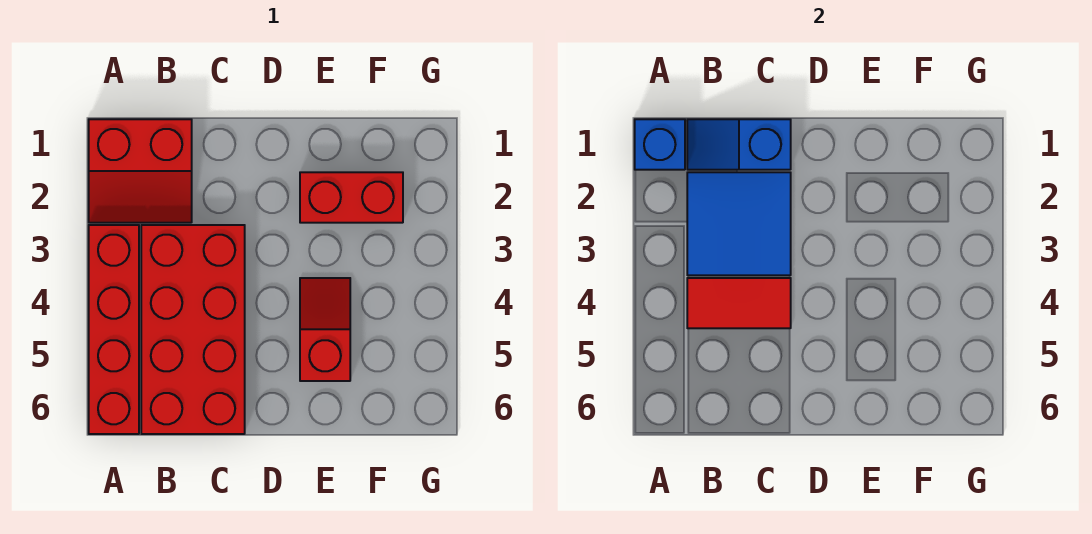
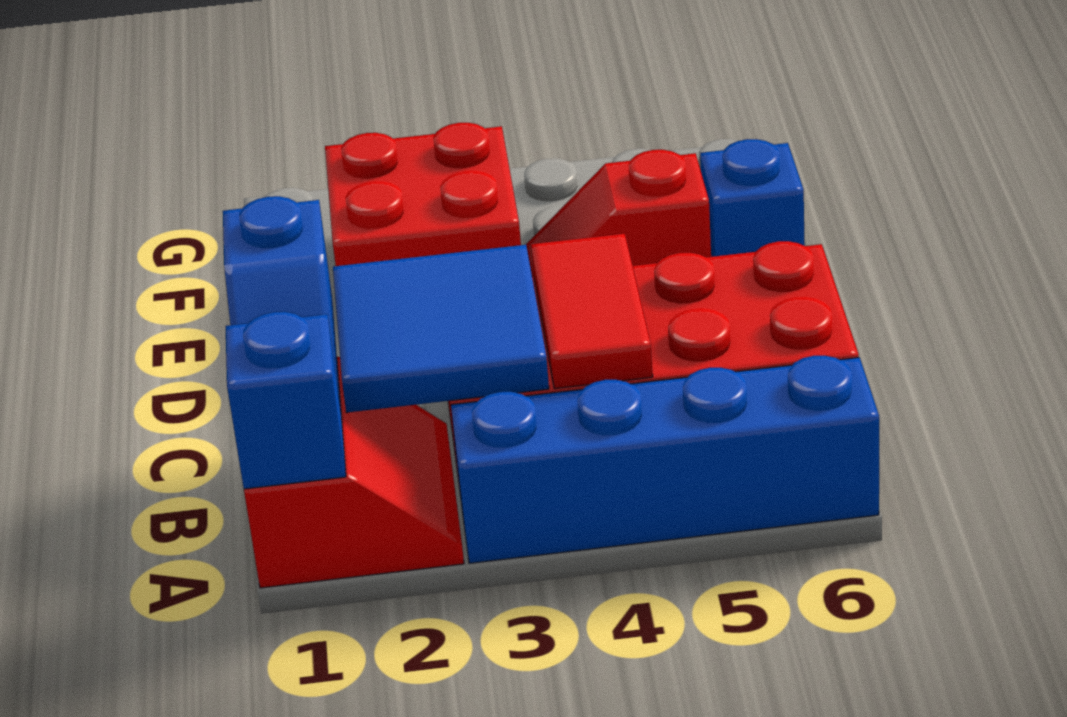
red 1x4 brick [89,225,139,434] -> blue 1x4 brick [451,356,879,563]
red 1x2 brick [300,172,403,223] -> red 2x2 brick [325,123,521,266]
none -> blue 1x1 brick [700,139,805,257]

